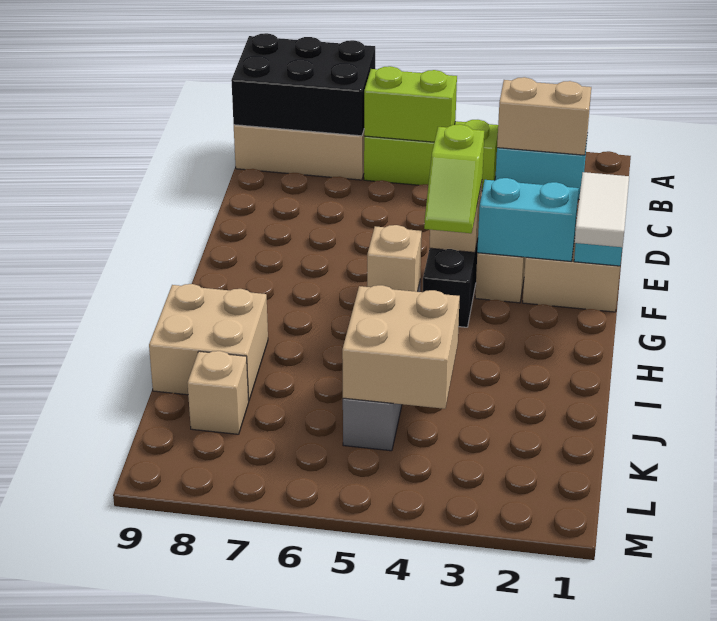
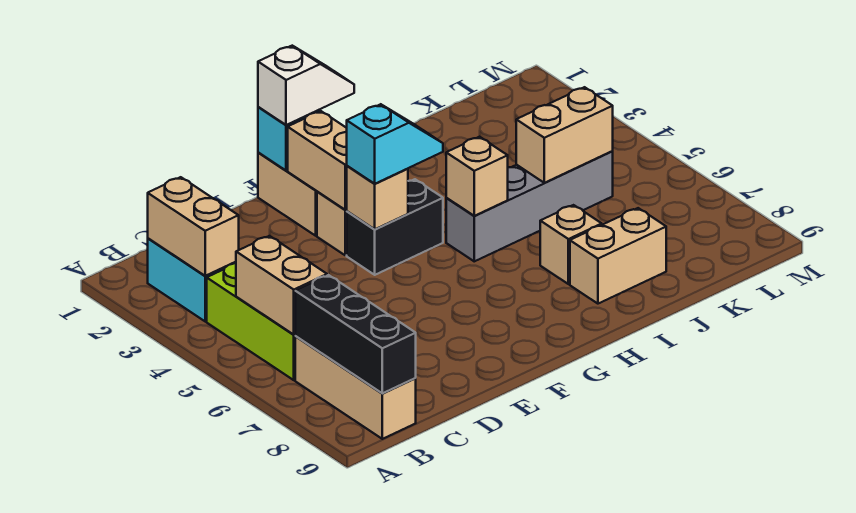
black 2x3 brick [231,33,375,136] -> black 1x3 brick [295,275,416,393]
lime 1x2 brick [364,66,457,142] -> tan 1x2 brick [236,236,327,334]
white 1x2 tile [575,172,629,247] -> white 1x2 slope [258,46,354,125]
cyan 1x2 brick [477,178,579,261] -> tan 1x2 brick [288,111,347,210]
lime 1x2 slope [424,124,484,233] -> cyan 1x2 slope [347,104,443,184]
tan 2x2 brick [149,284,268,400] -> tan 1x2 brick [570,208,666,304]
tan 2x2 brick [342,285,460,409] -> tan 1x2 brick [516,87,613,183]
tan 1x1 brick [188,351,249,434] -> tan 1x1 brick moved to [540,205,602,284]

